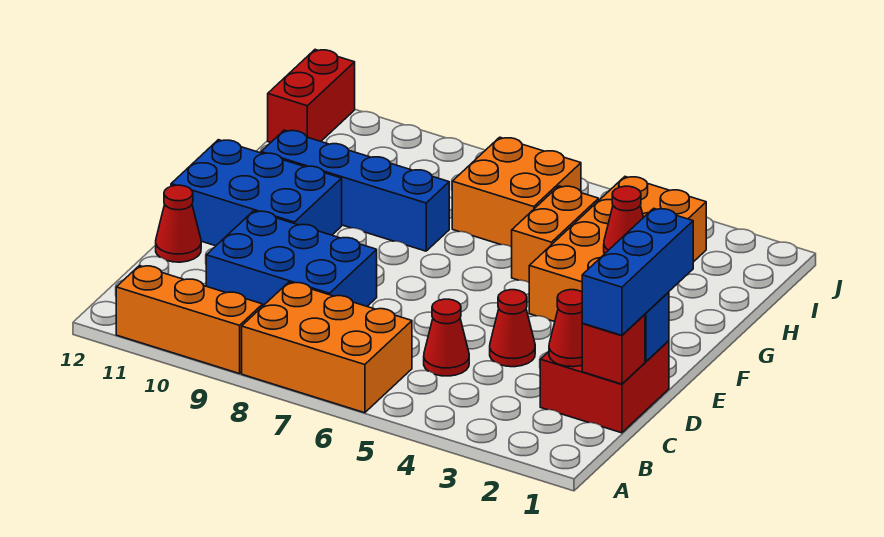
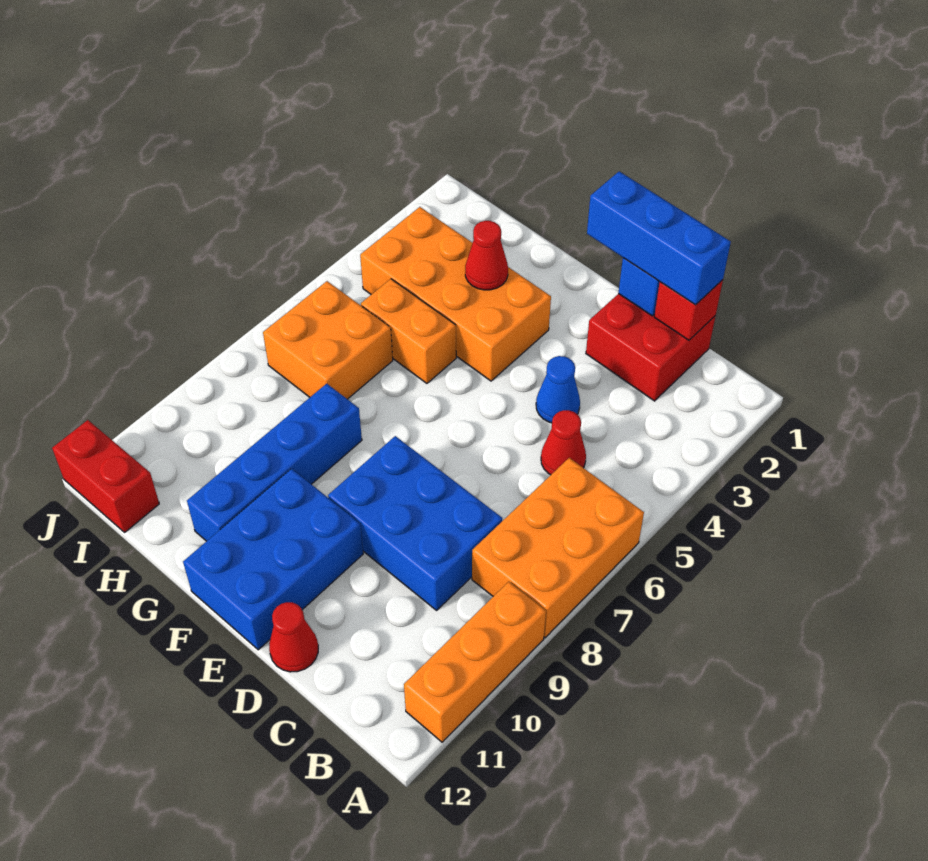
red 1x1 cone [549,290,583,367] -> none
blue 2x3 brick [206,211,377,306] -> blue 2x3 brick turned to [328,436,502,610]
red 1x1 cone [490,290,535,367] -> blue 1x1 cone [536,356,580,423]

